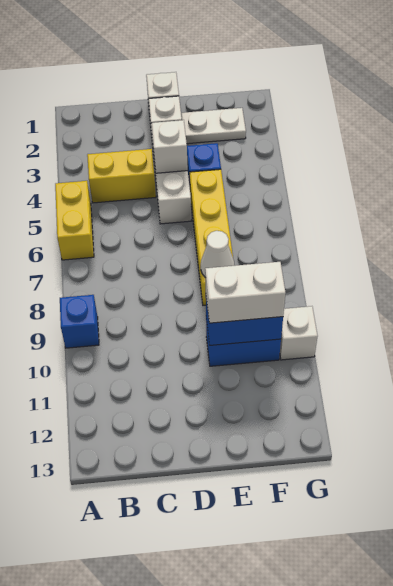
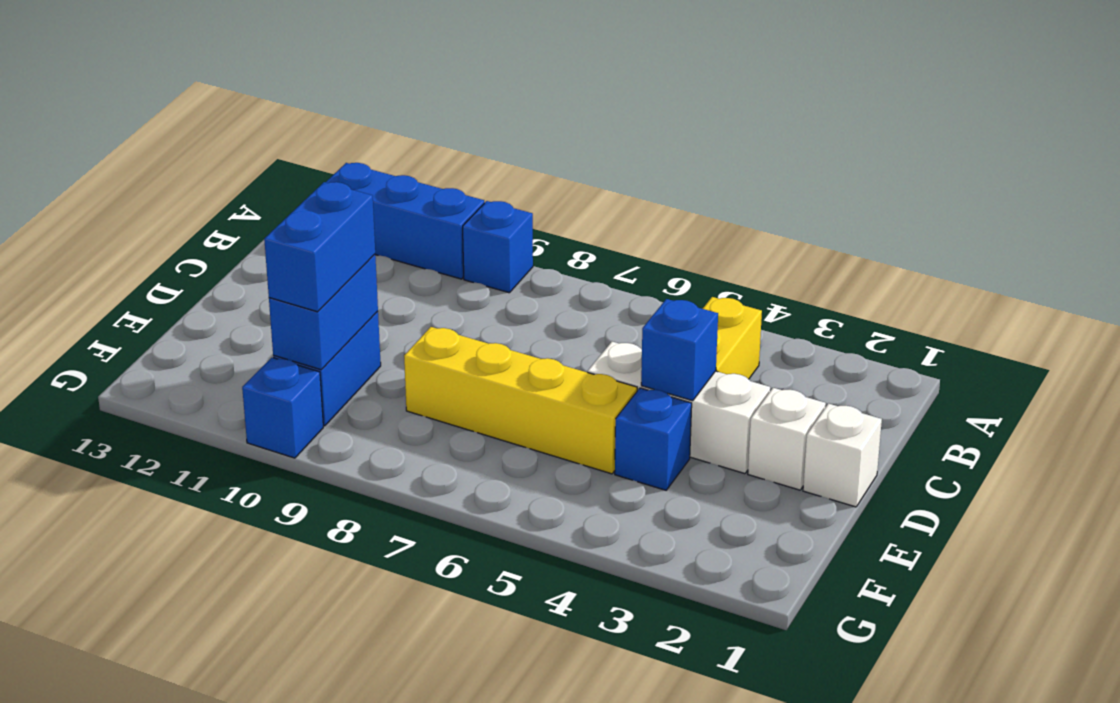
yellow 1x2 brick [55,181,94,260] -> none
none -> blue 1x3 brick [326,163,484,279]
white 1x1 brick [152,120,188,173] -> blue 1x1 brick [641,299,718,401]
white 1x2 plate [181,108,246,144] -> none
white 1x1 cone [201,231,234,278] -> none
white 1x2 brick [205,262,286,323] -> blue 1x2 brick [264,182,375,312]
white 1x1 brick [280,306,318,360] -> blue 1x1 brick [242,358,323,458]

